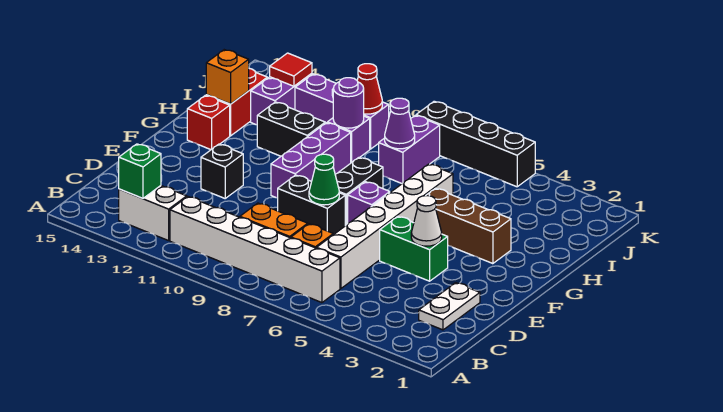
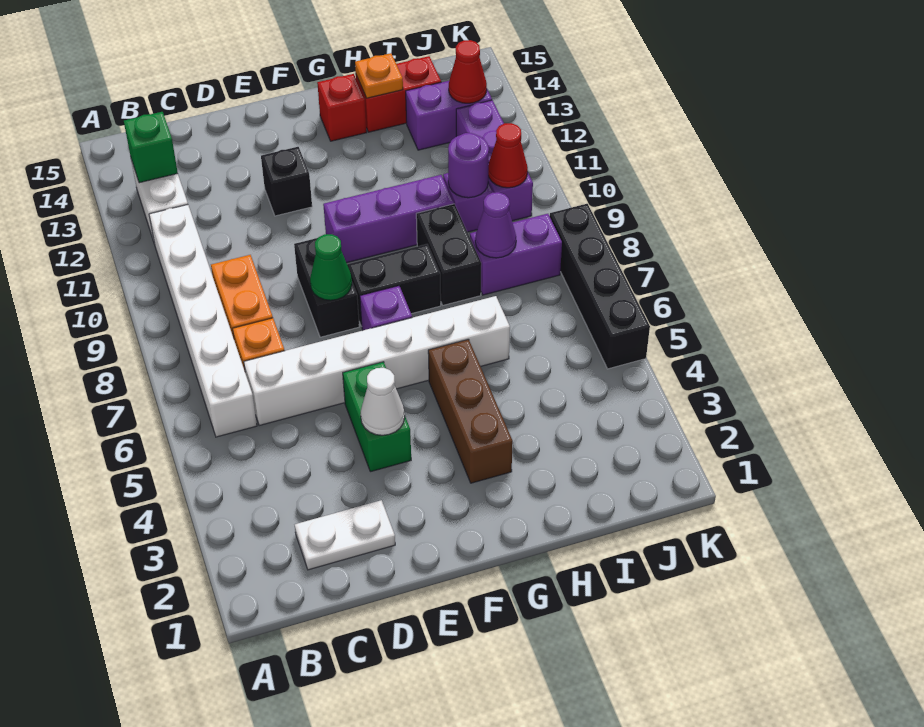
black 1x2 brick [257,102,325,156] -> black 1x2 brick moved to [416,204,481,305]
orange 1x1 brick [206,50,249,104] -> orange 1x1 plate [355,53,403,98]
red 1x1 tile [270,53,312,86] -> red 1x1 cone [449,40,487,103]

